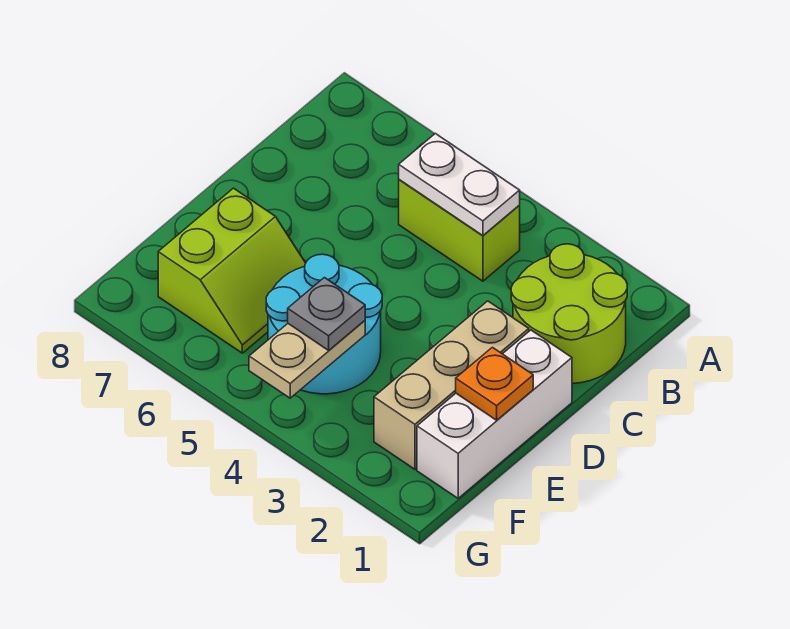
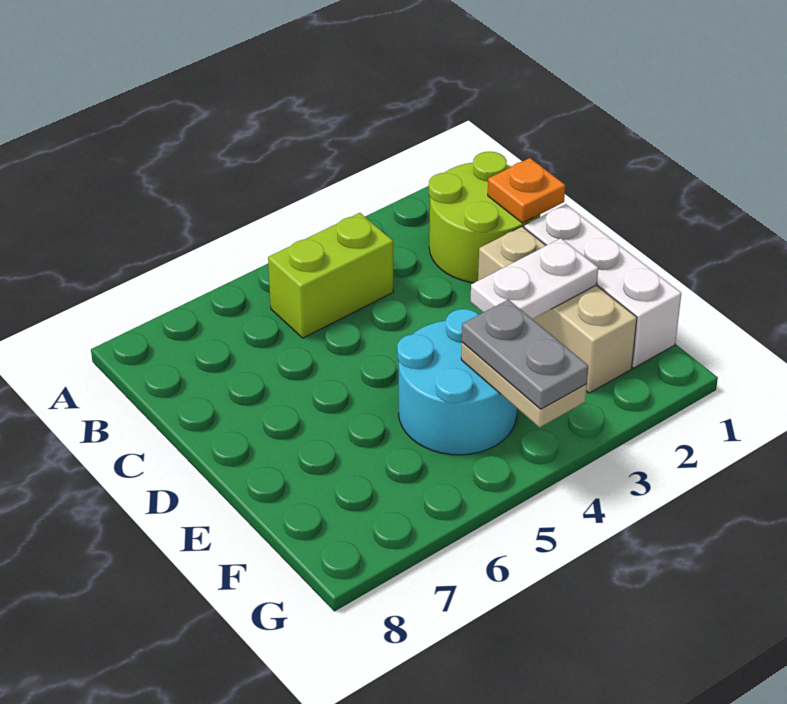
white 1x2 plate [399,134,520,236] -> white 1x2 plate moved to [470,238,598,319]
orange 1x1 plate [456,347,533,420] -> orange 1x1 plate moved to [488,158,565,223]
lime 2x2 slope [158,188,306,353] -> none
grey 1x1 plate [288,278,365,350] -> grey 1x2 plate [462,300,588,409]

